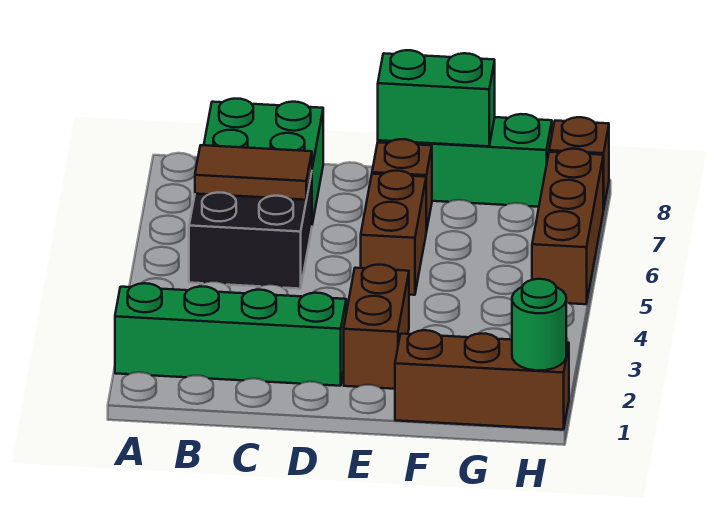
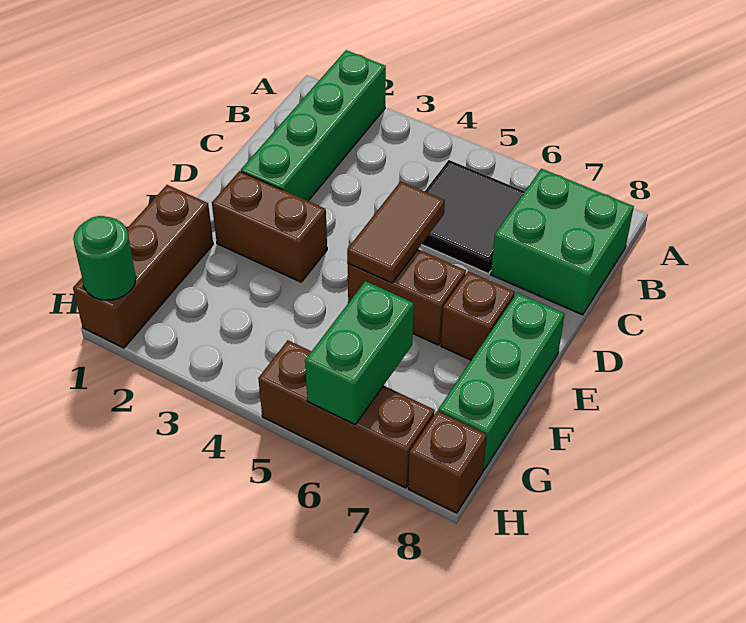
black 2x2 brick [189,172,312,289] -> black 2x2 tile [422,160,525,274]
brown 1x2 tile [195,145,312,200] -> brown 1x2 tile moved to [347,182,445,283]
green 1x2 brick [378,50,495,146] -> green 1x2 brick moved to [305,281,414,425]

